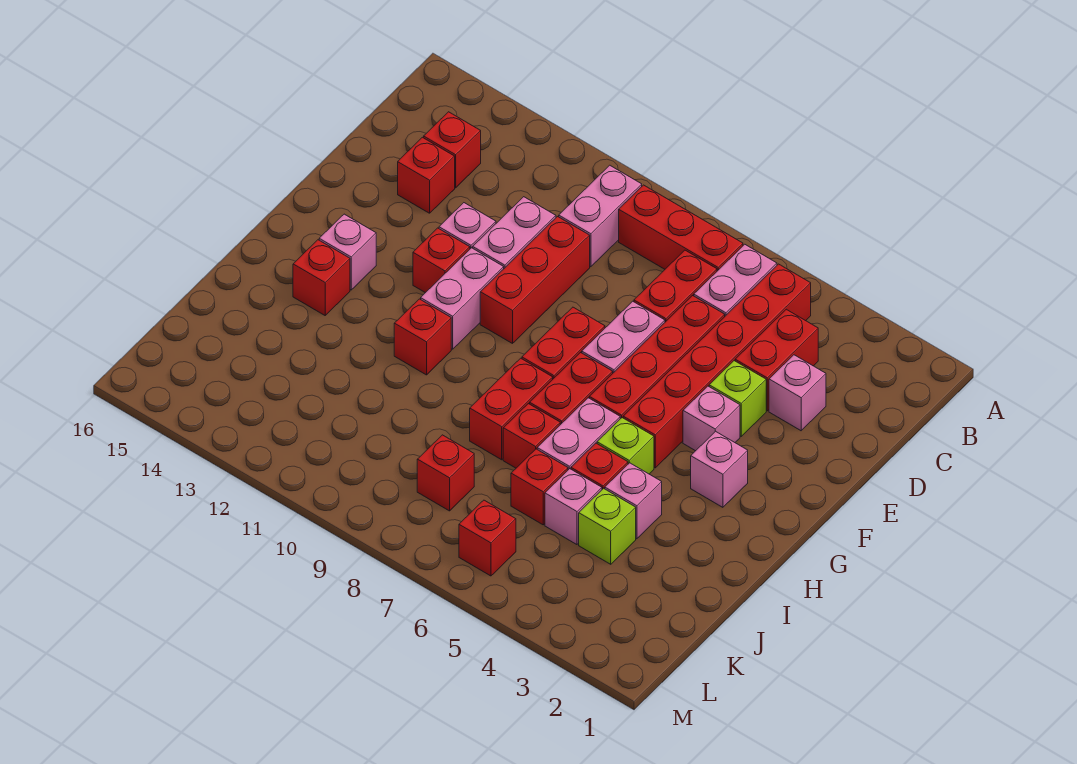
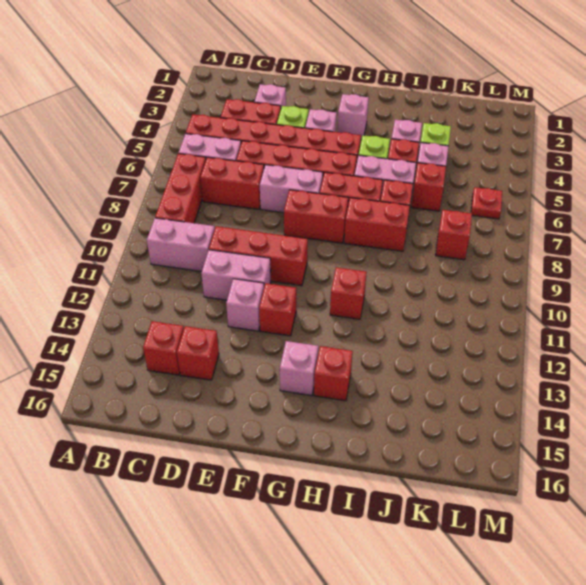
pink 1x2 brick [421,248,504,349] -> none
red 1x1 brick [459,500,516,576] -> red 1x1 plate [471,187,502,219]

